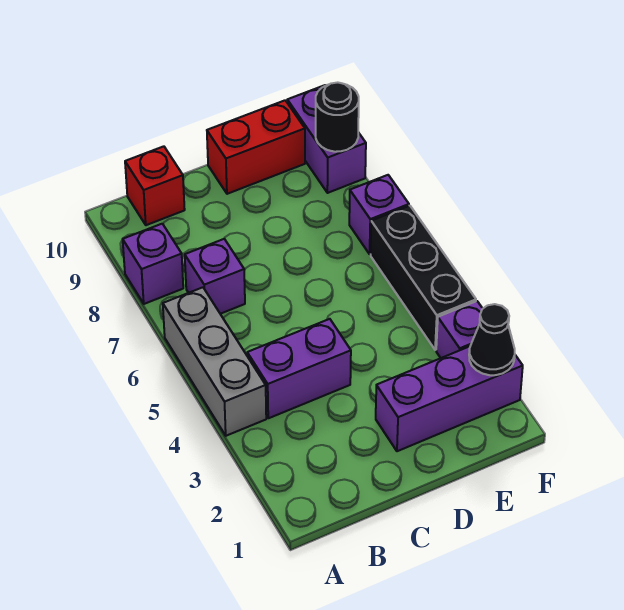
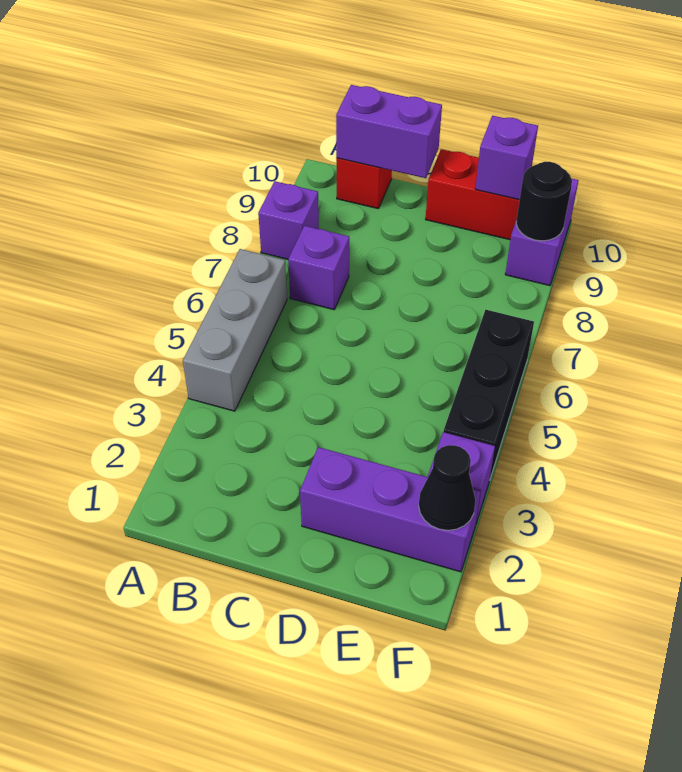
purple 1x2 brick [247,319,351,418] -> purple 1x2 brick moved to [336,85,442,178]
purple 1x1 brick [349,175,409,254] -> purple 1x1 brick moved to [475,116,538,200]

